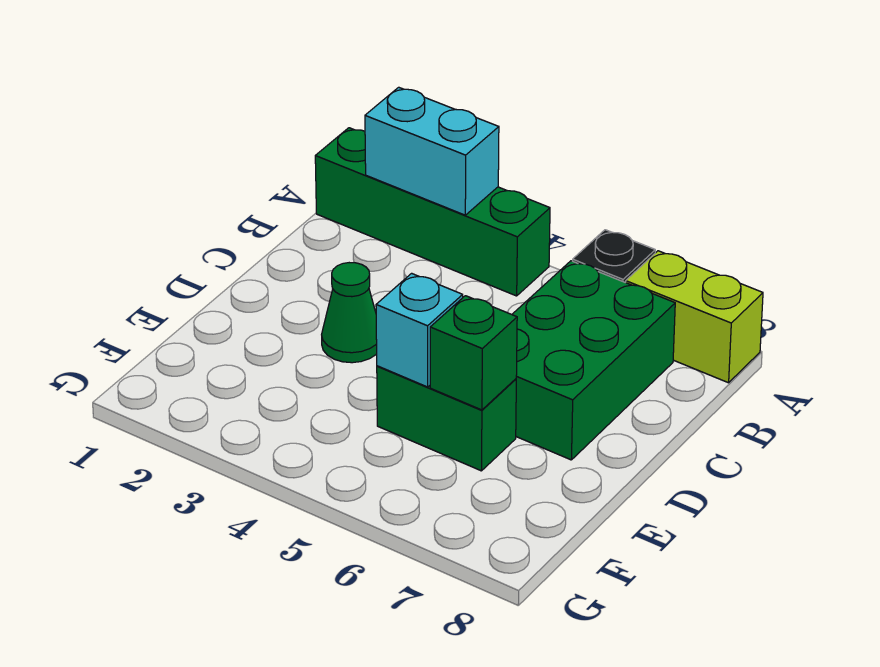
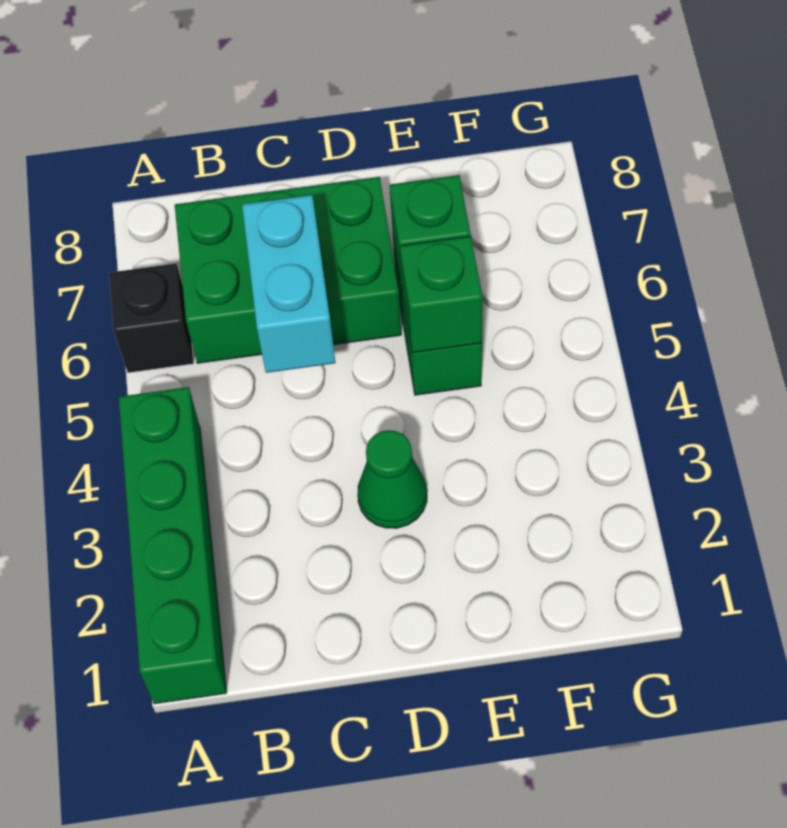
cyan 1x2 brick [365,87,499,215] -> cyan 1x2 brick moved to [242,195,336,373]
lime 1x2 brick [626,251,763,383] -> none
cyan 1x1 brick [376,273,463,387] -> green 1x1 brick [400,236,483,353]

